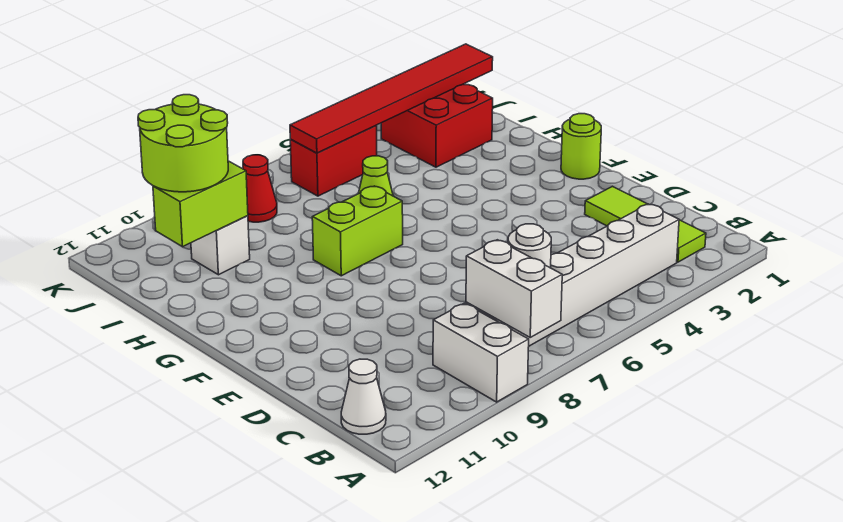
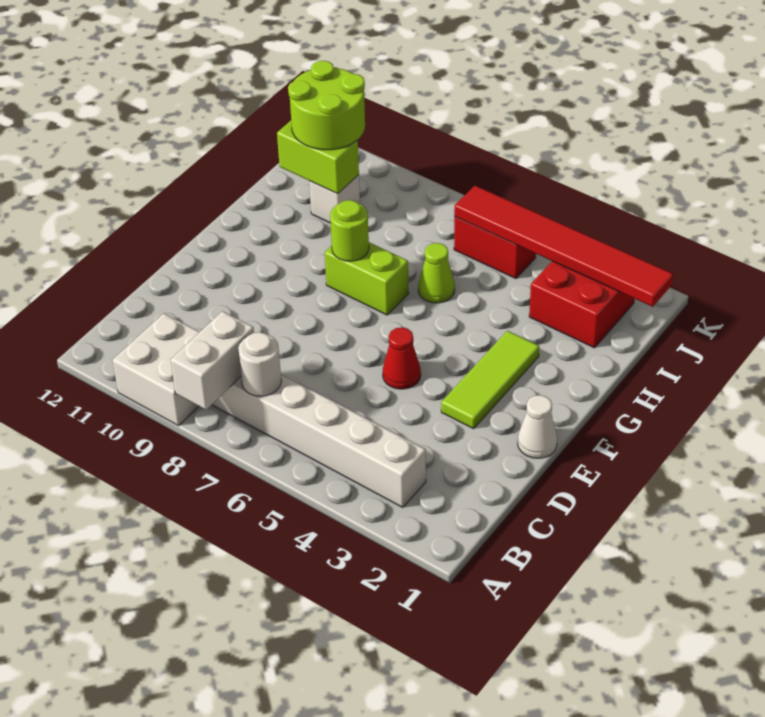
white 1x2 brick [433,303,529,402] -> white 2x2 brick [113,313,199,426]
lime 1x3 tile [585,186,706,262] -> lime 1x3 tile moved to [441,331,539,429]
white 1x1 cone [341,359,386,434] -> white 1x1 cone moved to [518,395,557,458]
lime 1x1 round brick [561,114,601,179] -> lime 1x1 round brick moved to [330,200,369,261]
red 1x1 cone [243,155,277,222] -> red 1x1 cone moved to [383,327,421,389]

